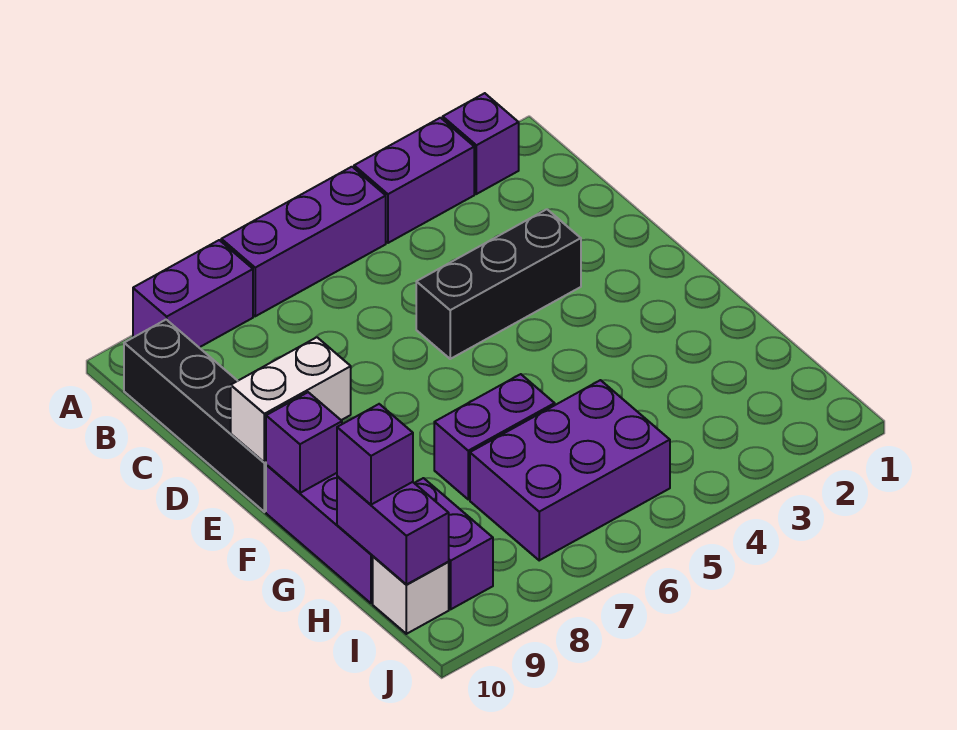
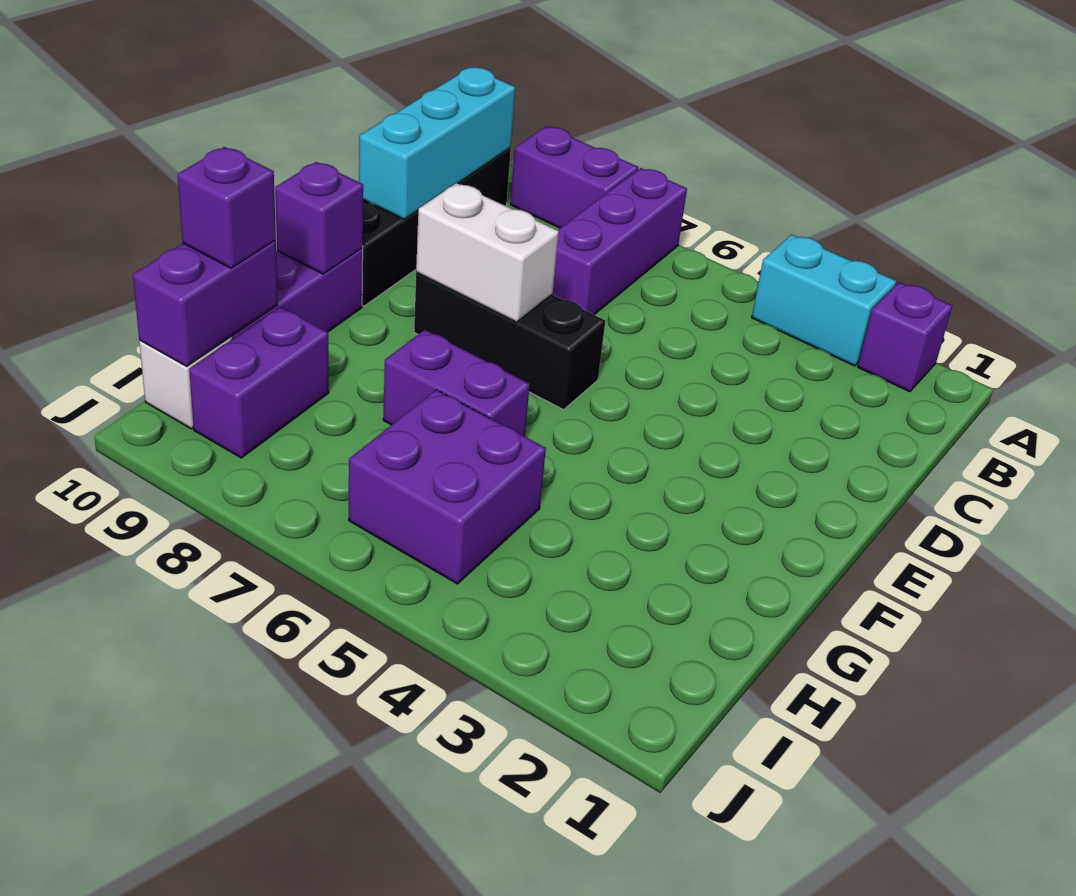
purple 1x2 brick [354,118,474,243] -> cyan 1x2 brick [752,235,896,366]
purple 1x3 brick [221,167,386,316] -> purple 1x3 brick turned to [552,168,687,315]
none -> cyan 1x3 brick [359,67,515,219]
black 1x3 brick [416,209,581,359] -> black 1x3 brick moved to [414,272,605,410]
white 1x2 brick [231,337,351,463] -> white 1x2 brick moved to [416,183,559,322]
purple 2x3 brick [470,380,670,560] -> purple 2x2 brick [349,390,546,584]

